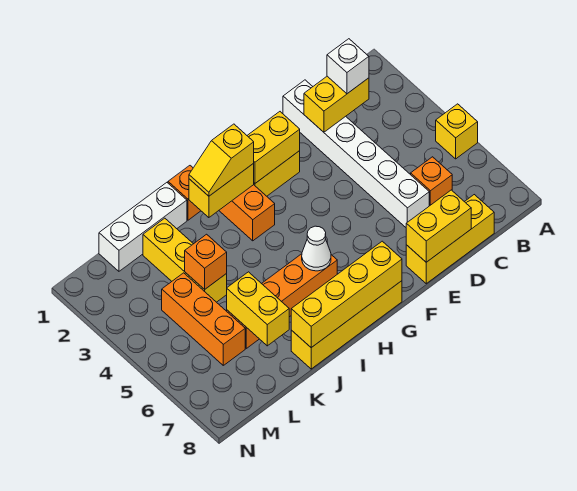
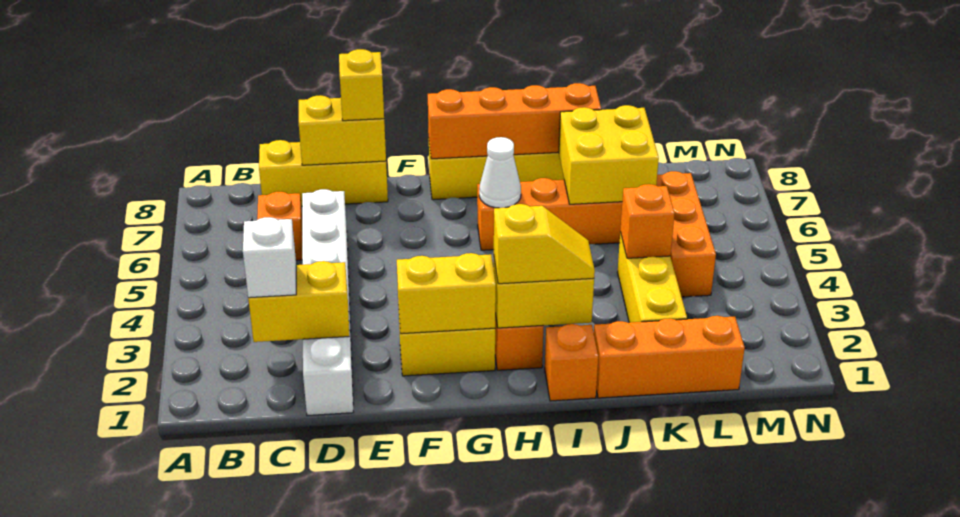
yellow 1x1 brick [436,104,478,159] -> yellow 1x1 brick moved to [339,49,384,121]
yellow 1x4 brick [291,241,402,348] -> orange 1x4 brick [428,83,601,159]
white 1x3 brick [99,183,187,271] -> orange 1x3 brick [594,316,745,398]
yellow 1x2 brick [227,272,289,346] -> yellow 2x2 brick [559,105,659,204]

